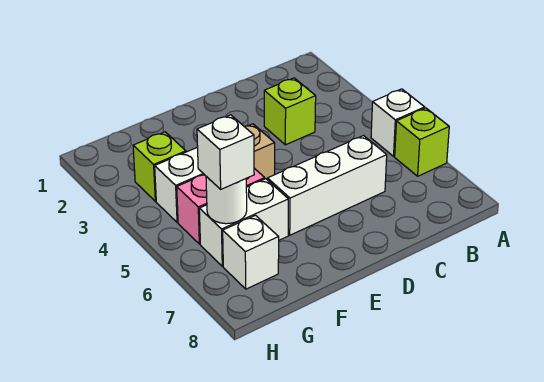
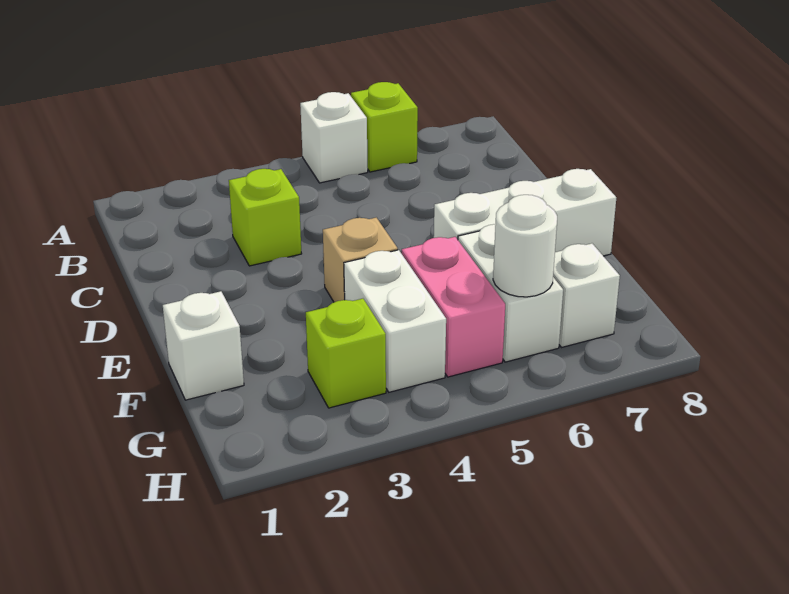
white 1x3 brick [267,136,387,235] -> white 1x3 brick turned to [434,169,616,256]
white 1x1 brick [197,115,254,189] -> white 1x1 brick moved to [163,291,244,400]

